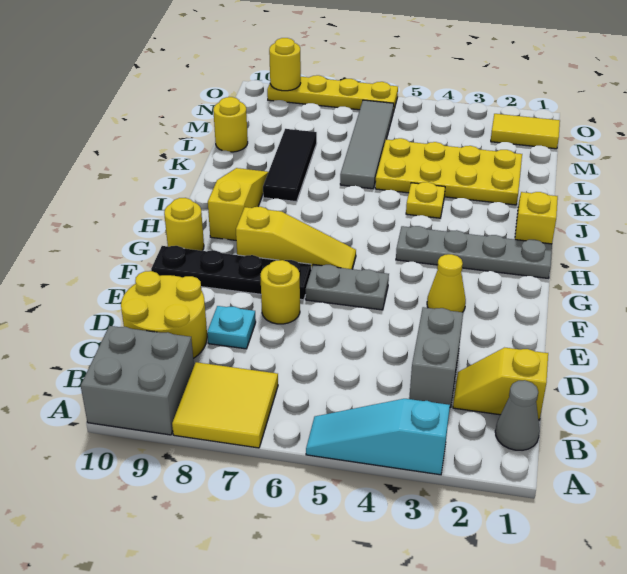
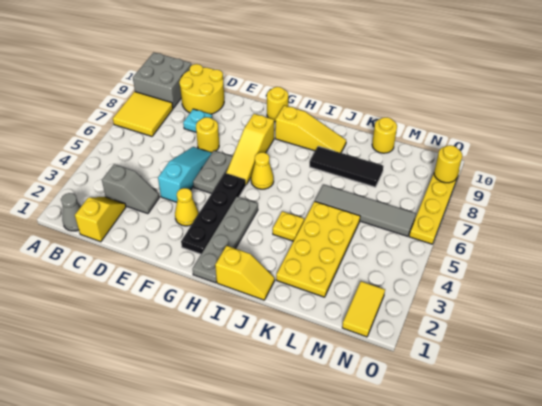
cyan 1x3 slope [306,399,450,475] -> cyan 1x3 slope moved to [158,147,212,202]
grey 1x2 brick [409,307,463,408] -> grey 1x2 slope [102,164,159,214]
black 1x4 plate [151,246,311,300] -> black 1x4 plate moved to [181,173,246,254]
none -> yellow 1x1 cone [251,152,274,189]

